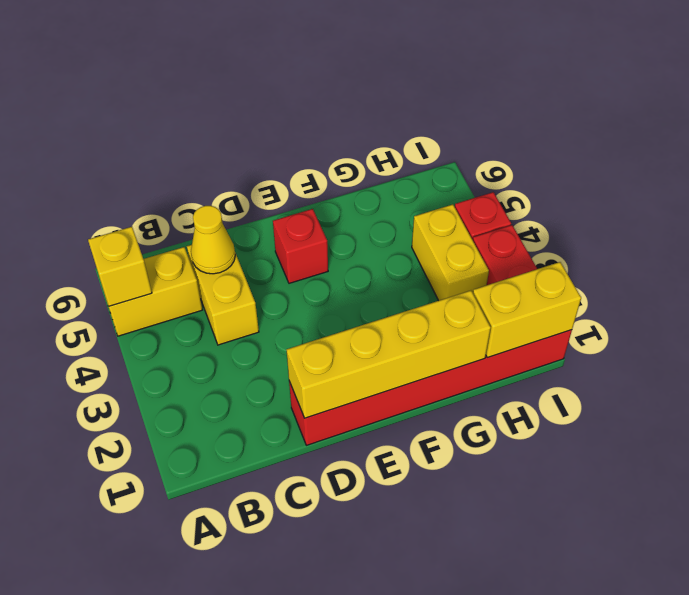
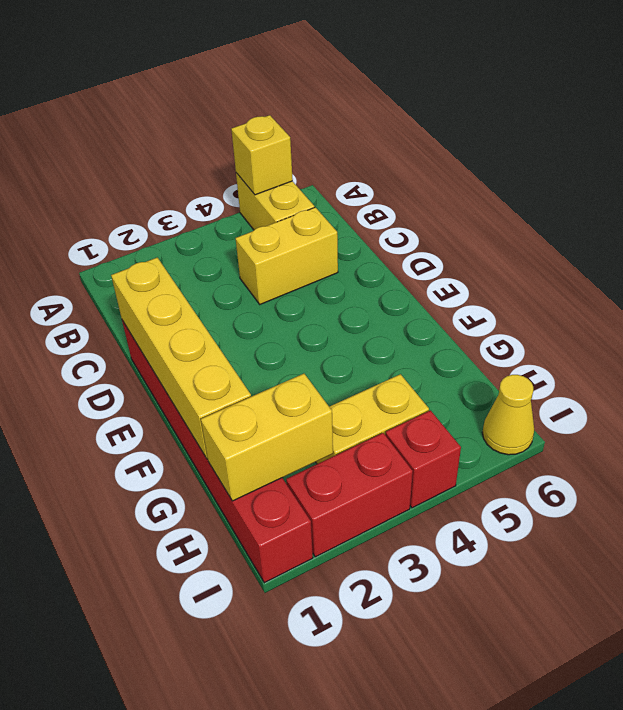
yellow 1x1 cone [191,206,235,274] -> yellow 1x1 cone moved to [482,375,534,455]
red 1x1 brick [273,209,328,283] -> none
yellow 1x2 brick [473,262,581,358] -> yellow 1x2 brick turned to [201,374,333,501]

